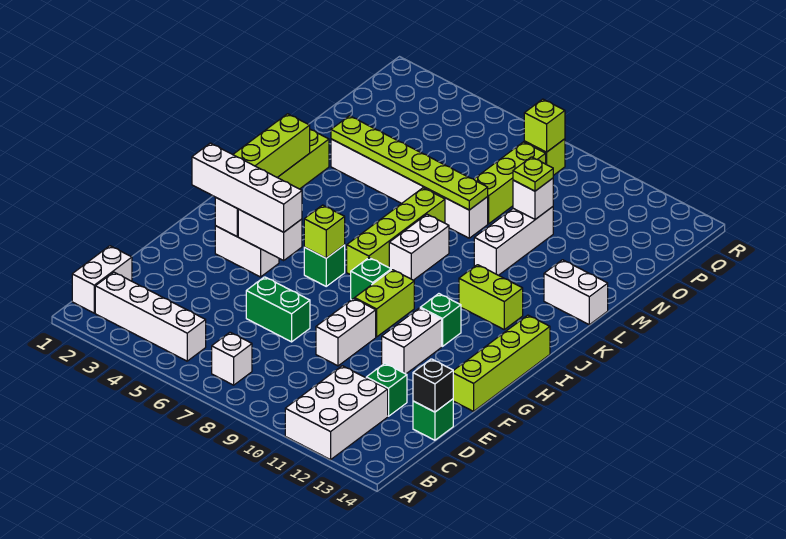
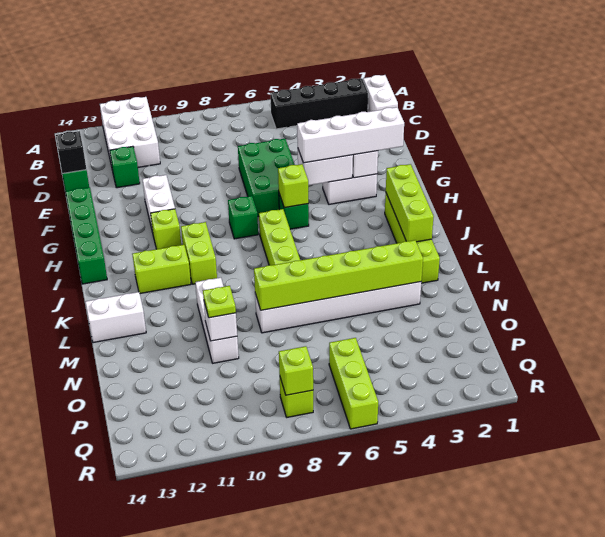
white 1x4 brick [95,272,206,361] -> black 1x4 brick [270,78,368,129]
white 1x1 brick [212,332,252,385] -> none
green 1x2 brick [246,277,310,342] -> green 2x3 brick [238,139,295,217]
white 1x2 brick [316,298,376,366] -> none
lime 1x4 brick [453,315,550,411] -> green 1x4 brick [66,187,107,284]
lime 1x2 brick [355,270,414,337] -> lime 1x2 brick moved to [181,222,217,284]
green 1x1 brick [420,294,461,347] -> lime 1x1 brick [151,209,181,249]
white 1x2 brick [389,214,449,280] -> none
lime 1x6 plate [331,116,488,210] -> lime 1x6 brick [254,240,423,310]
lime 1x3 brick [474,142,546,224] -> lime 1x3 brick moved to [329,338,378,429]

